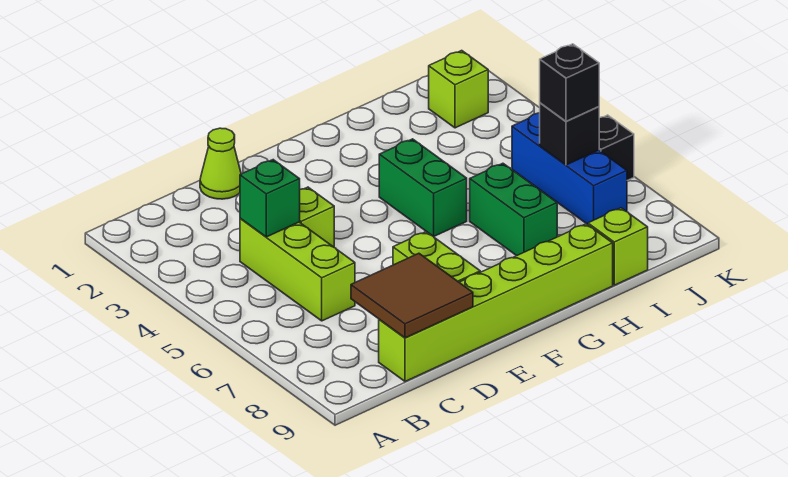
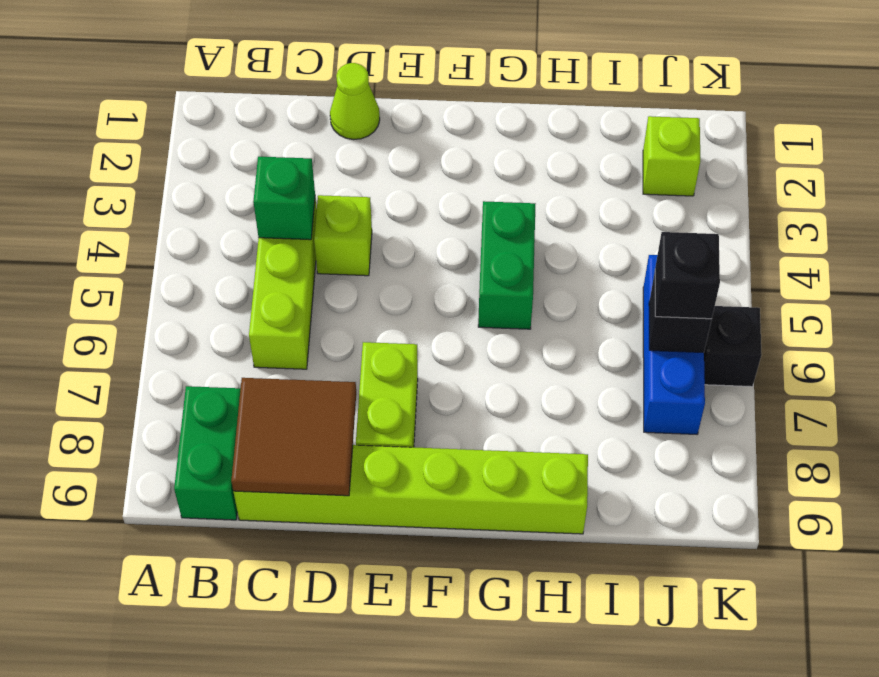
green 1x2 brick [470,163,557,256] -> green 1x2 brick moved to [174,386,241,520]
lime 1x1 brick [588,208,648,285] -> none

